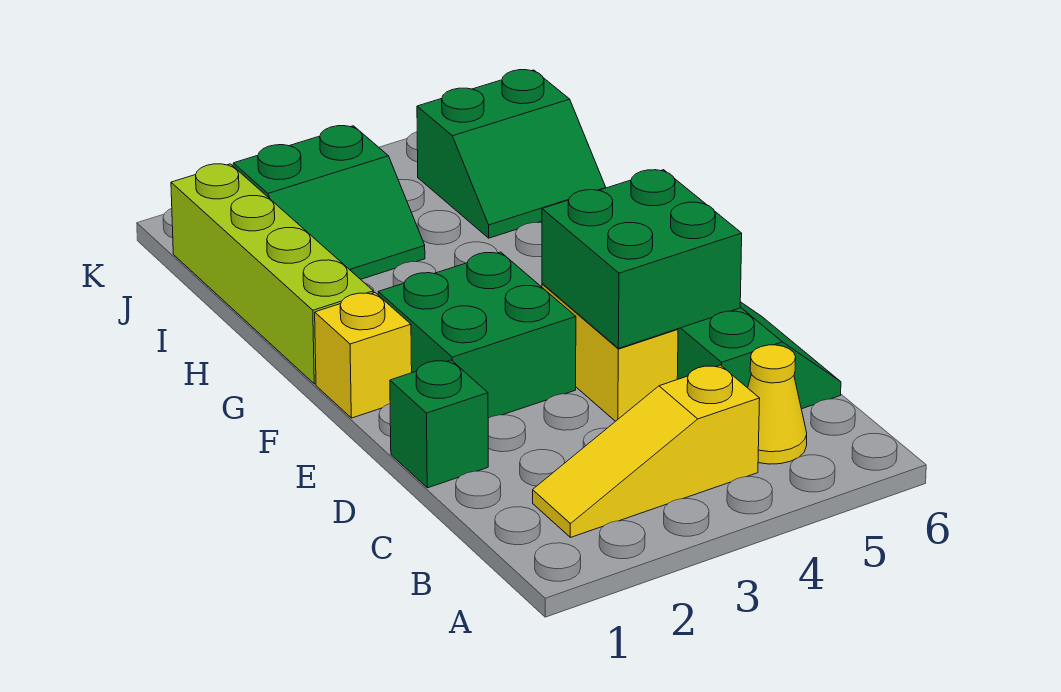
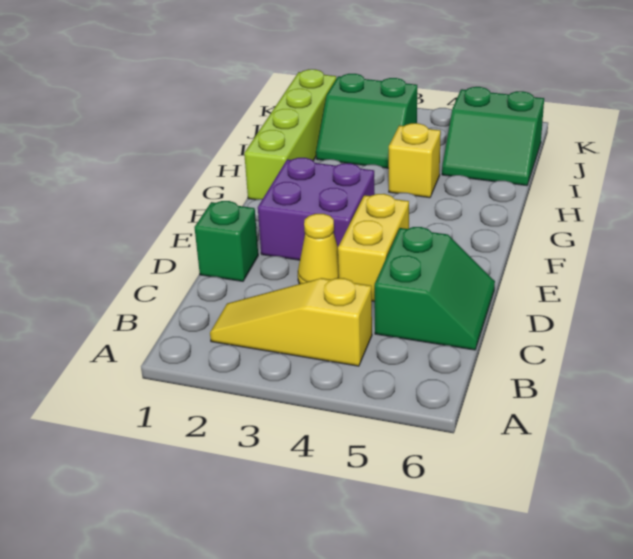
yellow 1x1 cone [748,345,807,464] -> yellow 1x1 cone moved to [298,214,339,284]
green 2x2 brick [542,170,742,348] -> none
green 2x2 brick [378,252,576,418] -> purple 2x2 brick [258,158,375,260]
yellow 1x1 brick [315,293,412,418] -> yellow 1x1 brick moved to [389,123,441,198]

